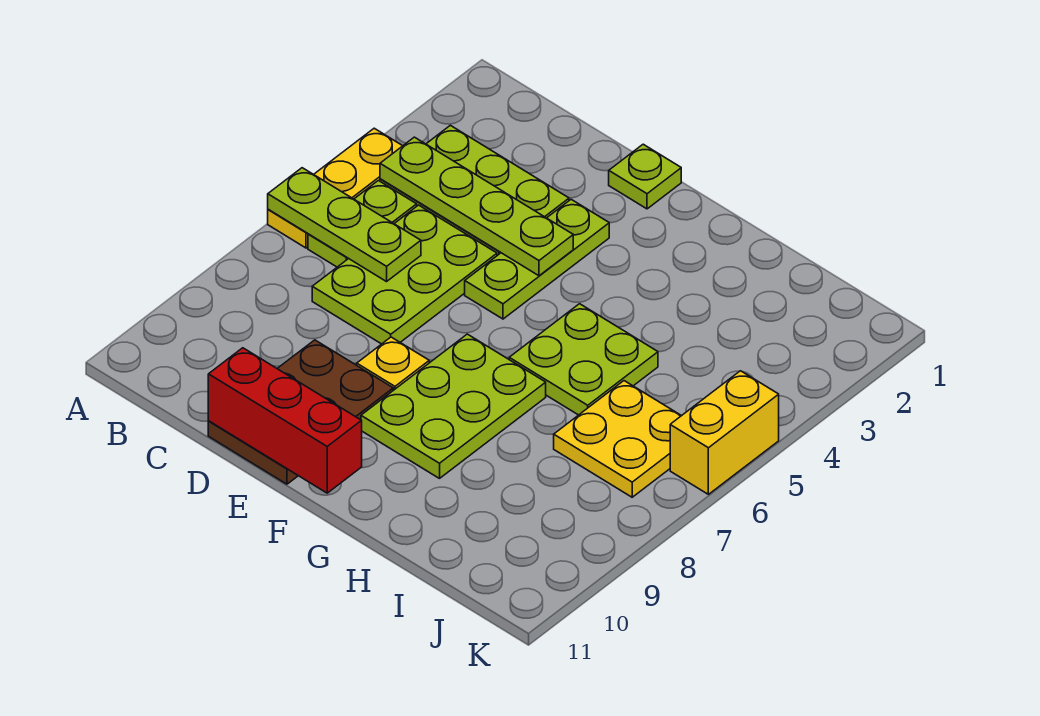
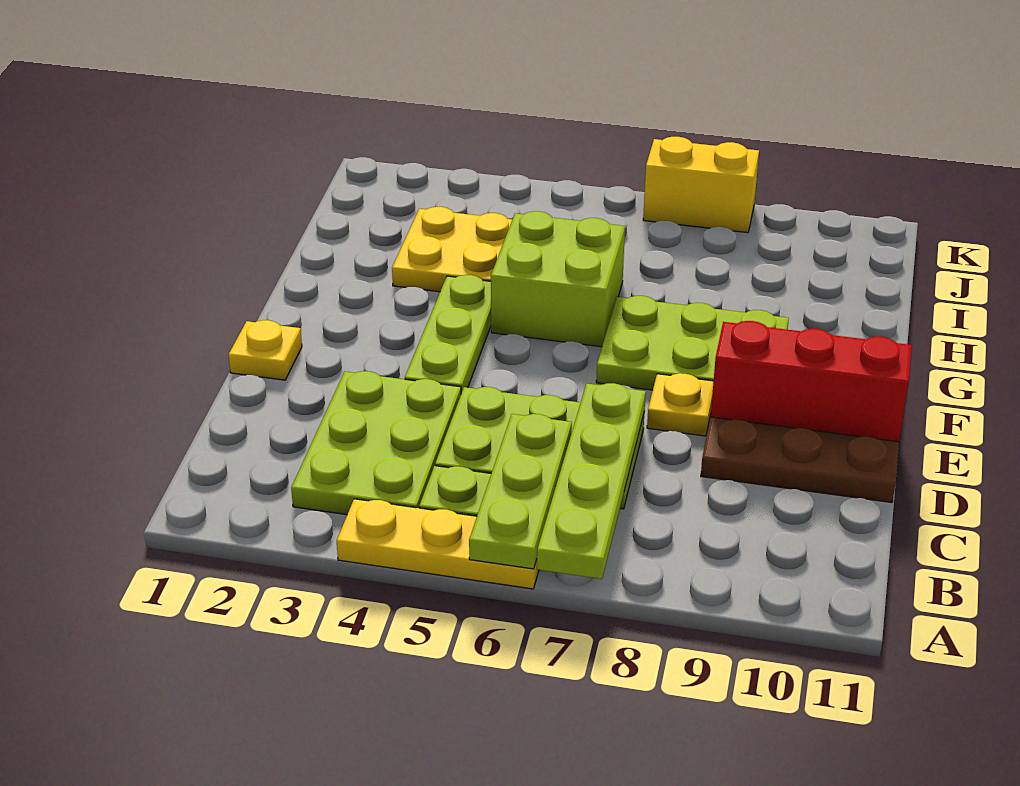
lime 1x4 plate [380,137,573,276] -> lime 1x4 plate moved to [537,383,646,579]
red 1x3 brick [208,348,362,493] -> red 1x3 brick turned to [711,321,912,442]
lime 1x1 plate [609,144,681,209] -> yellow 1x1 plate [229,320,302,380]
lime 1x3 plate [465,200,609,319] -> lime 1x3 plate turned to [405,275,491,393]
lime 2x2 plate [509,304,658,415] -> lime 2x2 brick [491,211,625,347]
yellow 2x2 plate [554,381,681,497] -> yellow 2x2 plate moved to [392,207,512,292]
yellow 1x2 brick [670,371,779,494] -> yellow 1x2 brick moved to [643,137,759,233]

